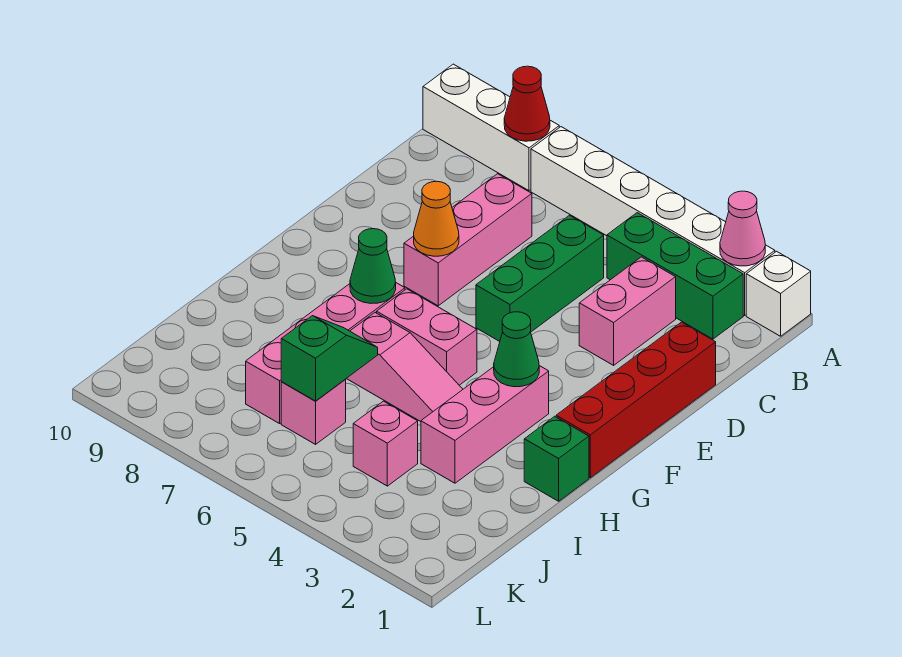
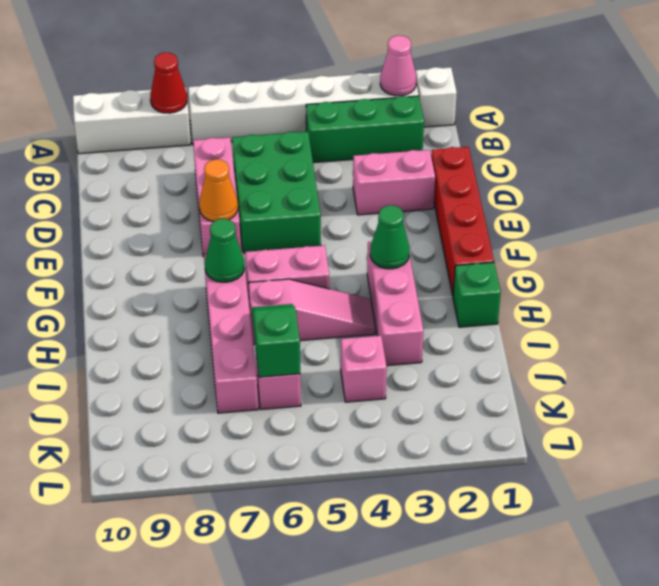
pink 1x2 brick [579,257,676,365] -> pink 1x2 brick turned to [353,150,435,215]
green 1x3 brick [476,215,604,341] -> green 2x3 brick [232,131,321,253]

